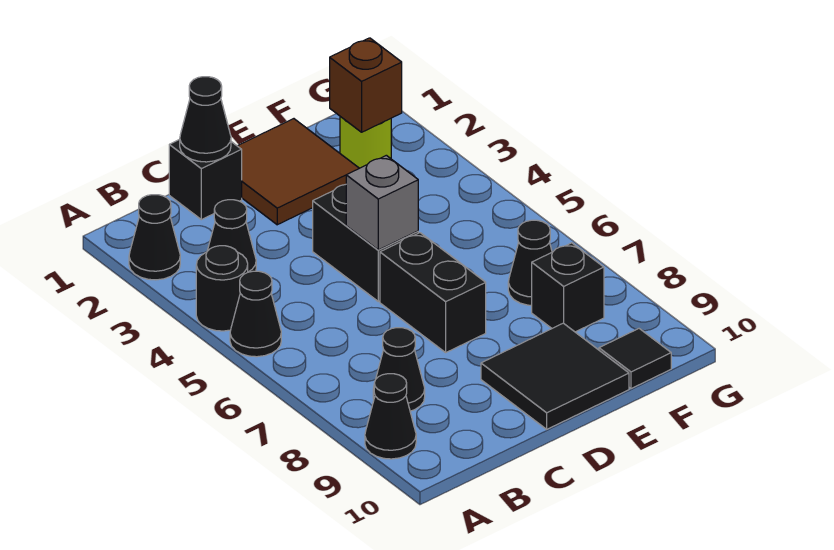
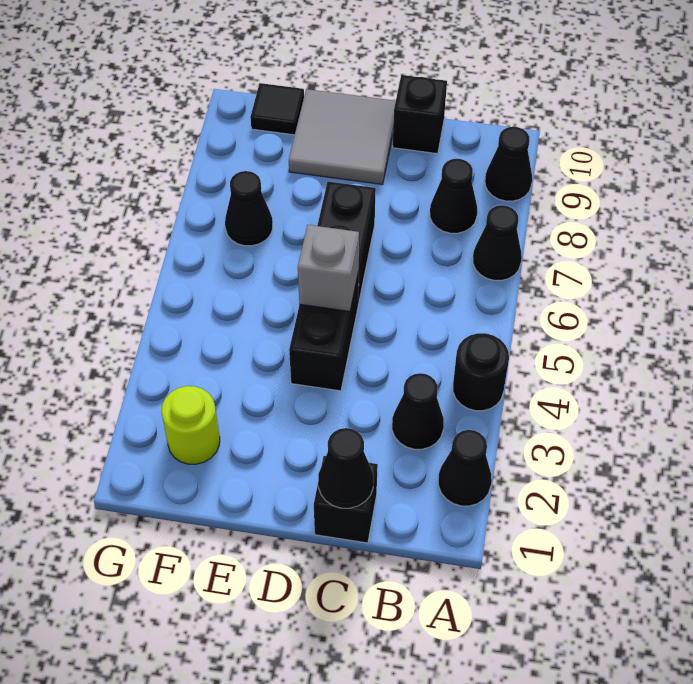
black 1x1 cone [230,271,281,357] -> black 1x1 cone moved to [473,205,522,280]
brown 2x2 tile [238,119,359,225] -> none
black 2x2 tile [481,323,629,429] -> grey 2x2 tile [289,89,396,185]
brown 1x1 brick [330,38,402,132] -> none
black 1x1 brick [532,243,604,332] -> black 1x1 brick moved to [393,75,447,154]

